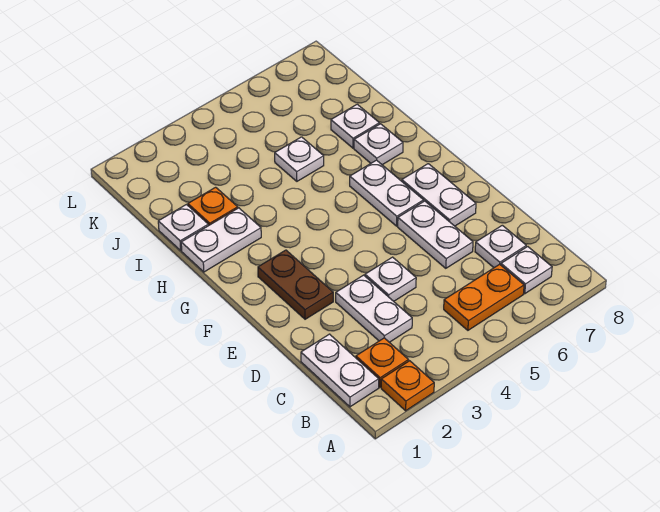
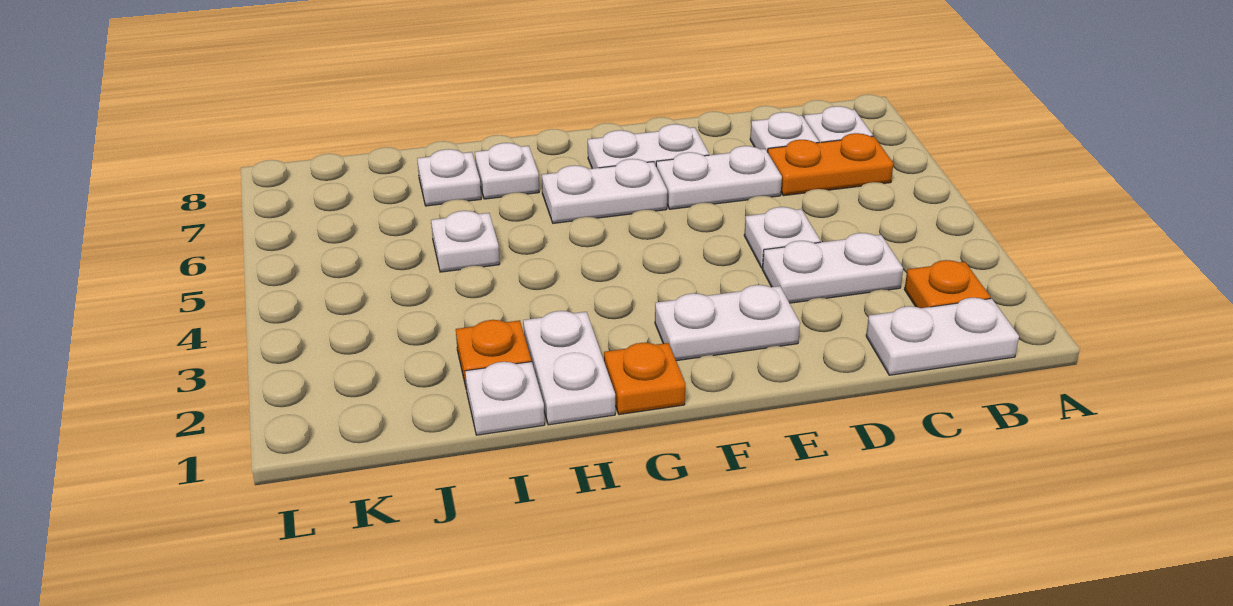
orange 1x1 plate [381,361,434,411] -> orange 1x1 plate moved to [604,343,685,415]
orange 1x2 plate [444,264,524,330] -> orange 1x2 plate turned to [768,133,893,196]
brown 1x2 plate [258,250,333,319] -> white 1x2 plate [655,285,800,361]

